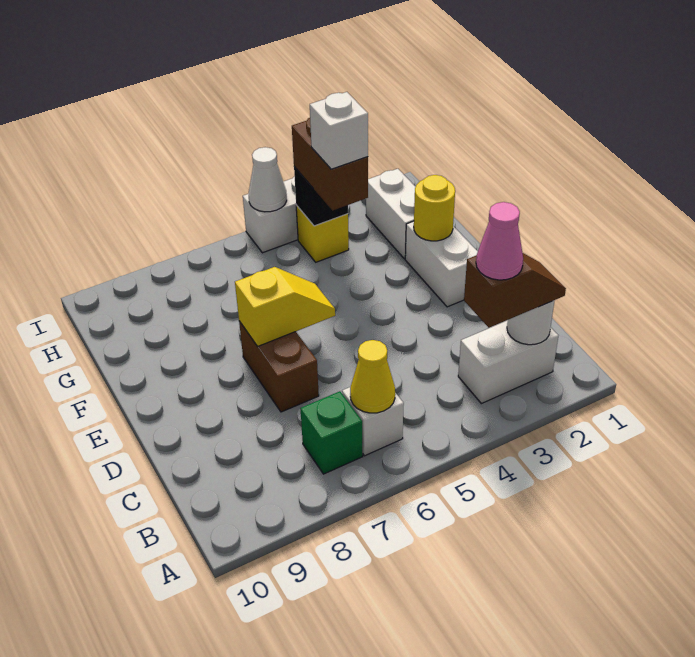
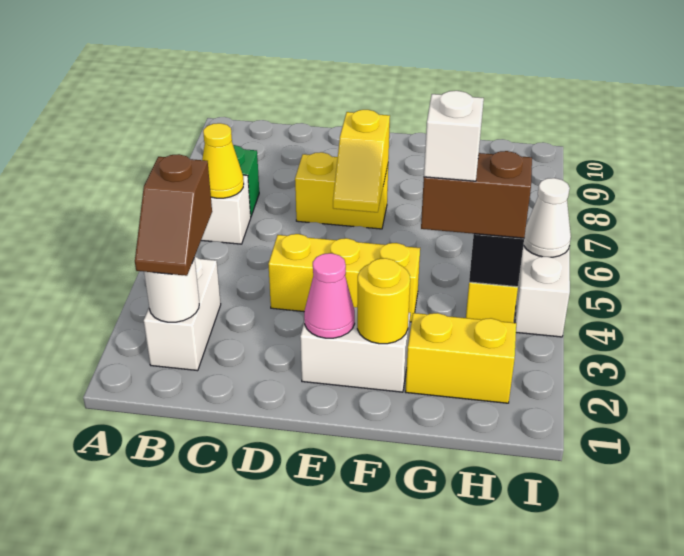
pink 1x1 cone [476,202,523,280] -> pink 1x1 cone moved to [304,253,355,338]
none -> yellow 1x3 brick [268,234,420,322]
brown 1x2 brick [239,321,319,412] -> yellow 1x2 brick [295,152,388,229]
white 1x2 brick [366,169,415,259] -> yellow 1x2 brick [405,313,516,403]

